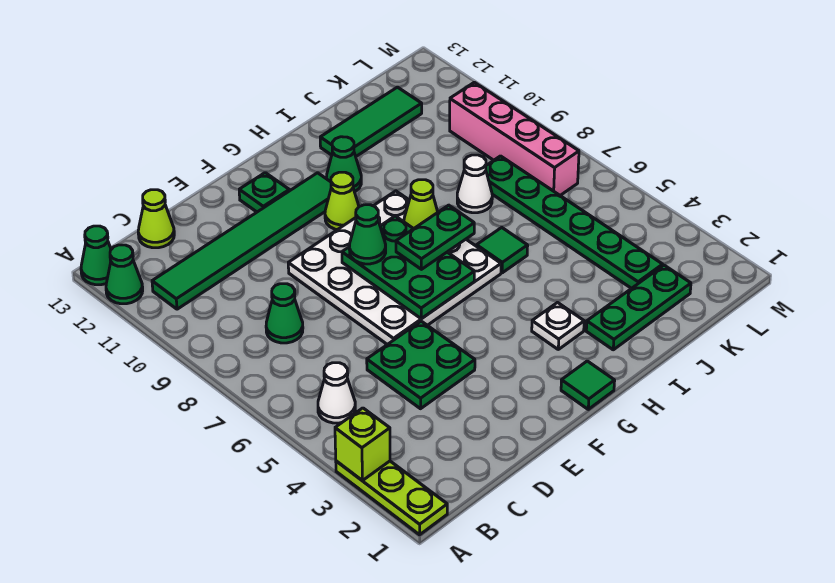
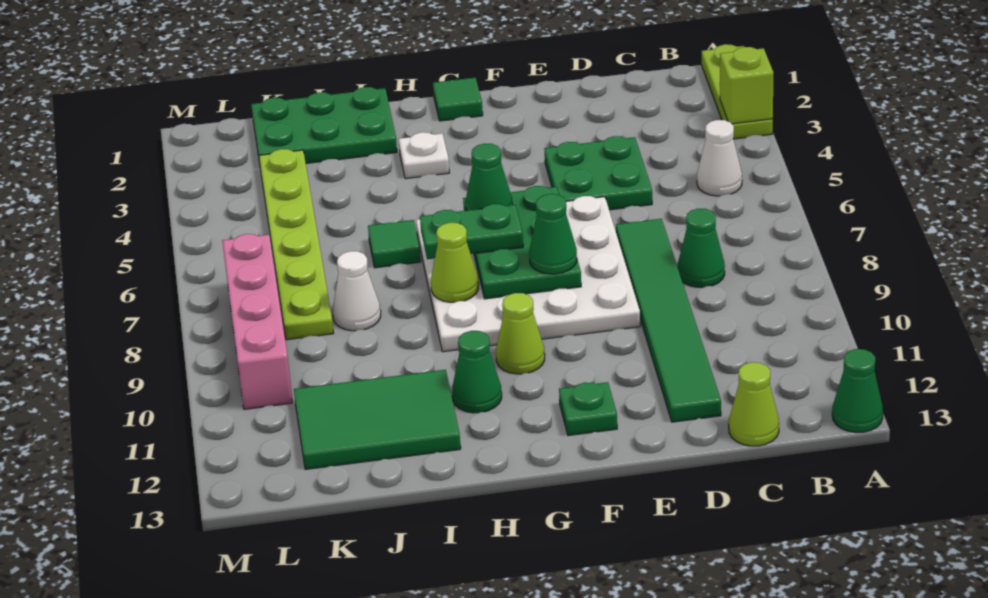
green 1x1 cone [106,245,143,304] -> green 1x1 cone moved to [466,144,512,211]
green 1x6 tile [152,173,331,309] -> green 1x6 tile turned to [616,219,721,422]
green 1x3 plate [586,265,691,350] -> green 2x3 plate [251,87,397,163]
green 1x3 tile [320,87,422,156] -> green 2x3 tile [294,370,461,469]
green 1x6 plate [486,156,663,288] -> lime 1x6 plate [259,149,334,340]

